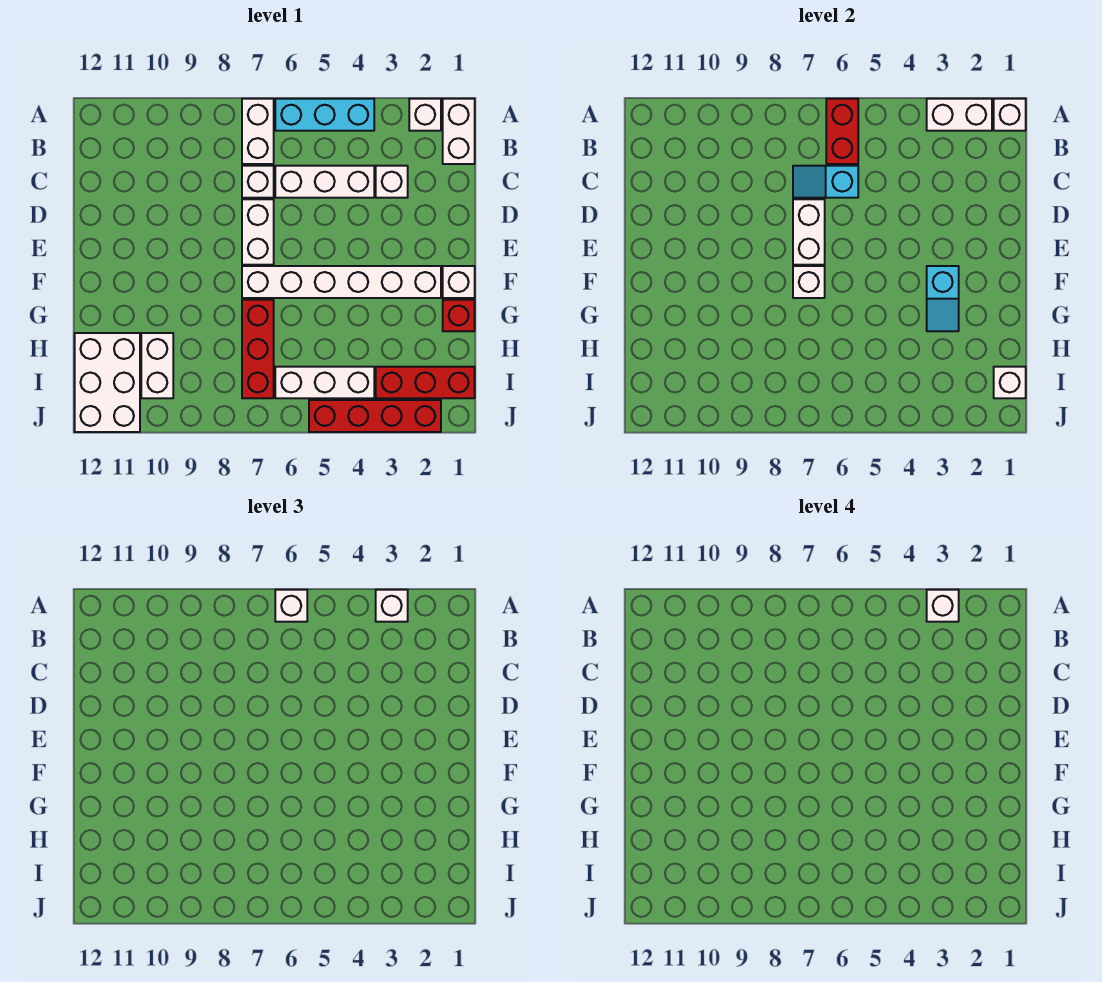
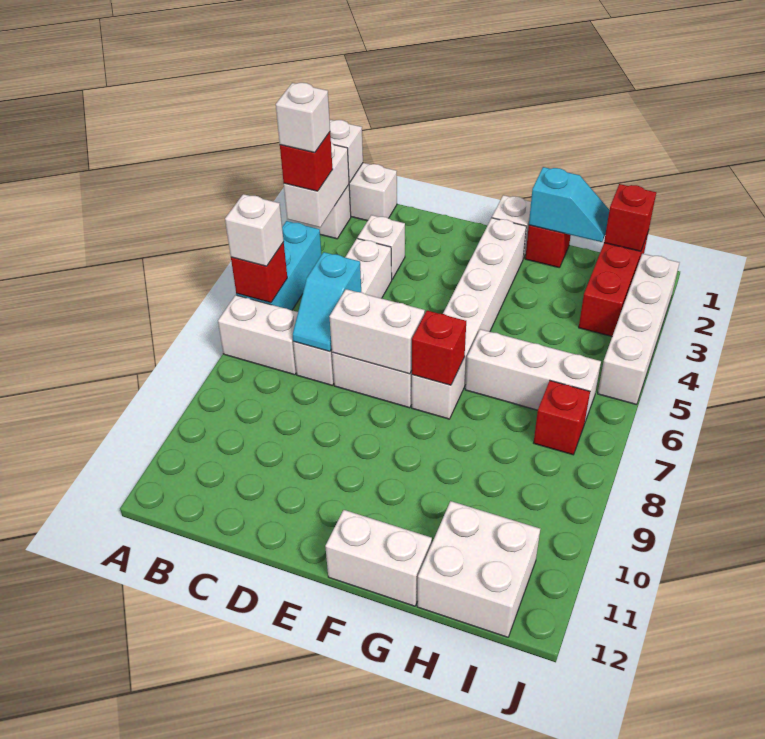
white 1x1 brick [376,590,408,622] -> red 1x1 brick [280,132,333,191]
red 1x2 brick [826,99,858,164] -> red 1x1 brick [231,242,287,303]
cyan 1x2 slope [927,266,959,331] -> cyan 1x2 slope moved to [529,167,609,242]
white 1x1 brick [793,266,825,298] -> red 1x1 brick [412,311,466,385]
red 1x3 brick [242,300,274,398] -> red 1x1 brick [534,381,590,455]
white 1x2 brick [141,333,173,398] -> white 1x2 brick moved to [325,510,432,606]
white 2x3 brick [75,333,140,432] -> white 2x2 brick [417,501,540,637]
white 1x1 brick [994,367,1026,398] -> red 1x1 brick [604,184,656,251]
white 1x3 brick [275,367,374,398] -> white 1x3 brick turned to [465,329,601,421]
red 1x4 brick [309,400,441,432] -> white 1x4 brick [598,254,679,405]

